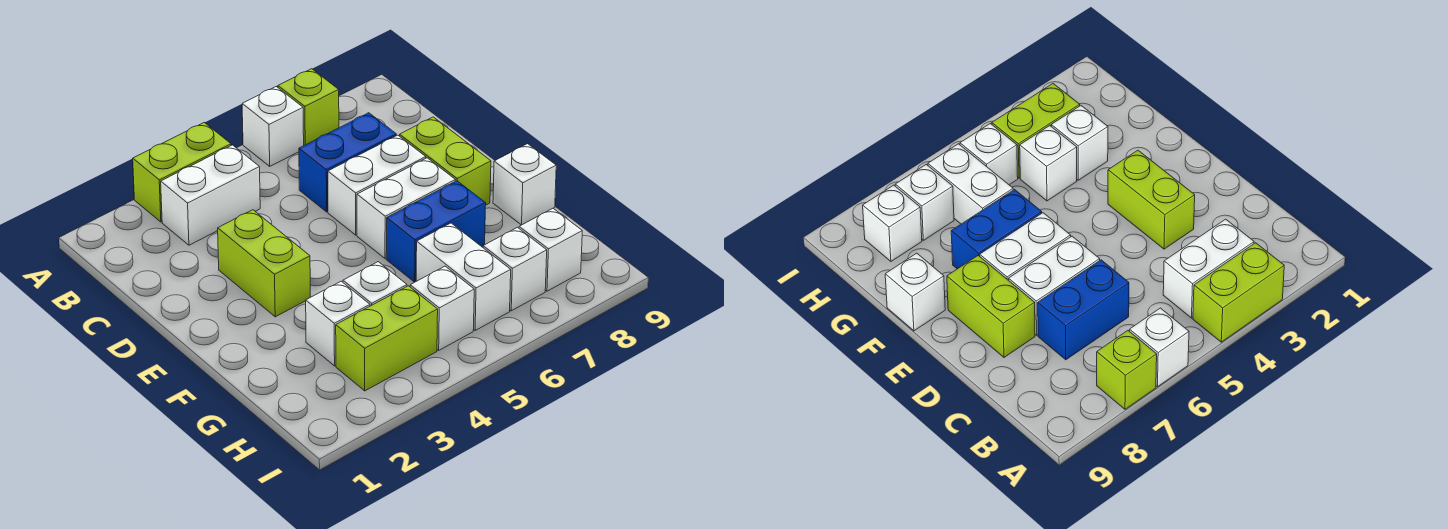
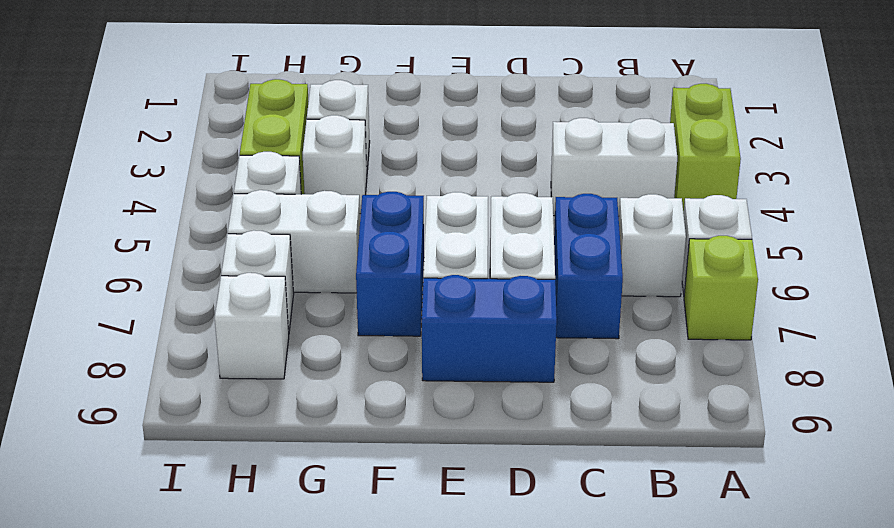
white 1x2 brick [161,145,260,245] -> white 1x2 brick turned to [551,118,677,216]
lime 1x2 brick [218,210,310,317] -> none
lime 1x2 brick [400,117,491,205] -> blue 1x2 brick [422,275,557,382]
white 1x1 brick [493,144,556,225] -> white 1x1 brick moved to [619,194,686,297]

